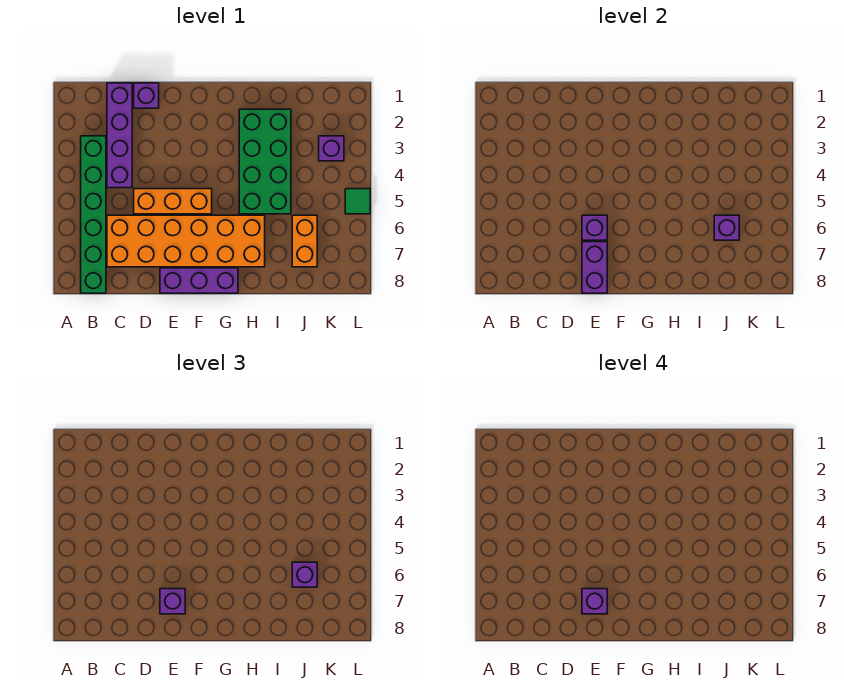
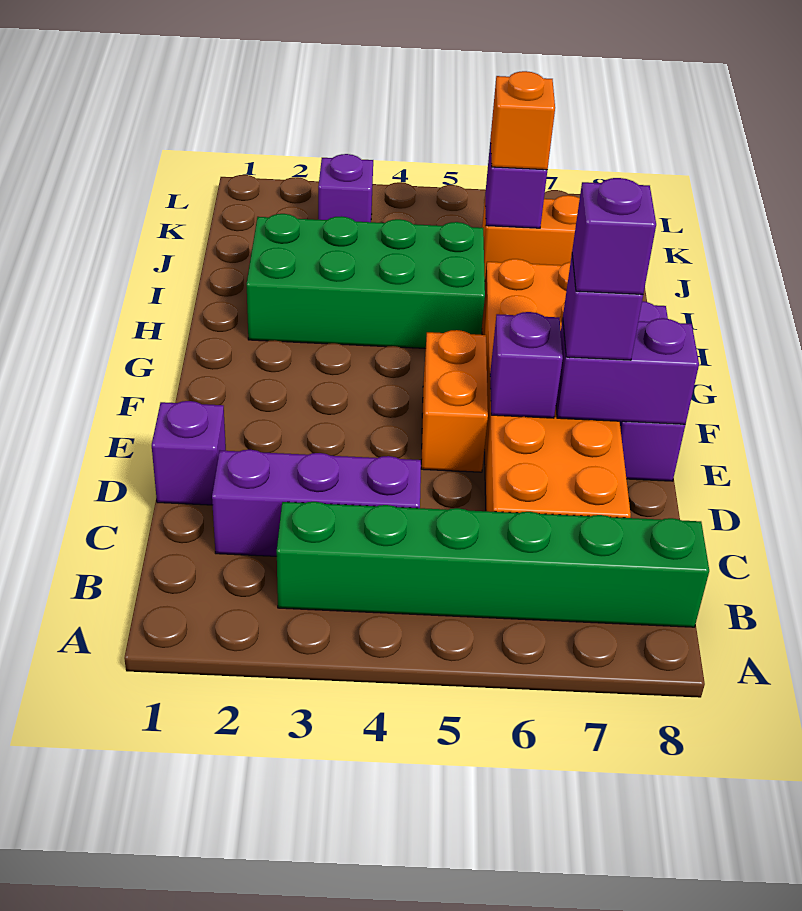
purple 1x4 brick [107,83,132,188] -> purple 1x3 brick [212,450,421,556]
orange 1x3 brick [134,189,212,214] -> orange 1x2 brick [421,330,488,472]
purple 1x1 brick [292,562,317,587] -> orange 1x1 brick [491,71,555,170]
green 1x1 tile [345,189,370,214] -> none

